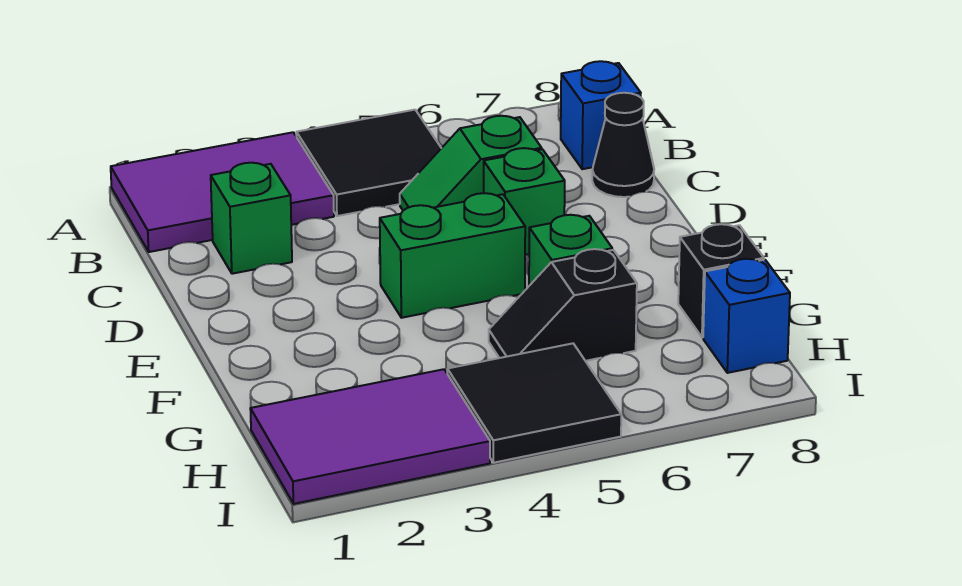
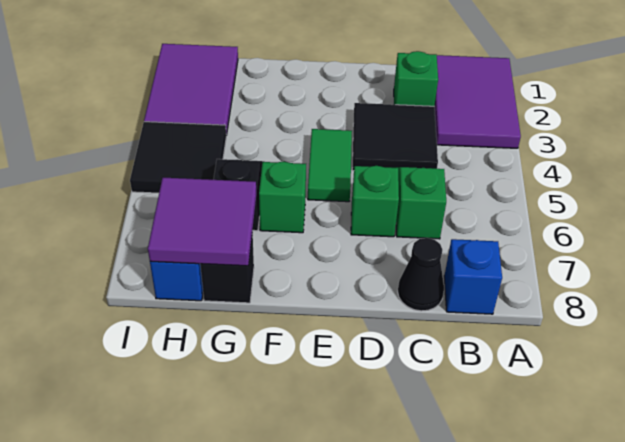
black 2x2 tile [296,110,441,216] -> black 2x2 tile moved to [352,103,438,171]
green 1x2 brick [380,193,525,318] -> green 1x2 tile [308,129,352,202]
none -> purple 2x2 tile [148,177,256,266]

